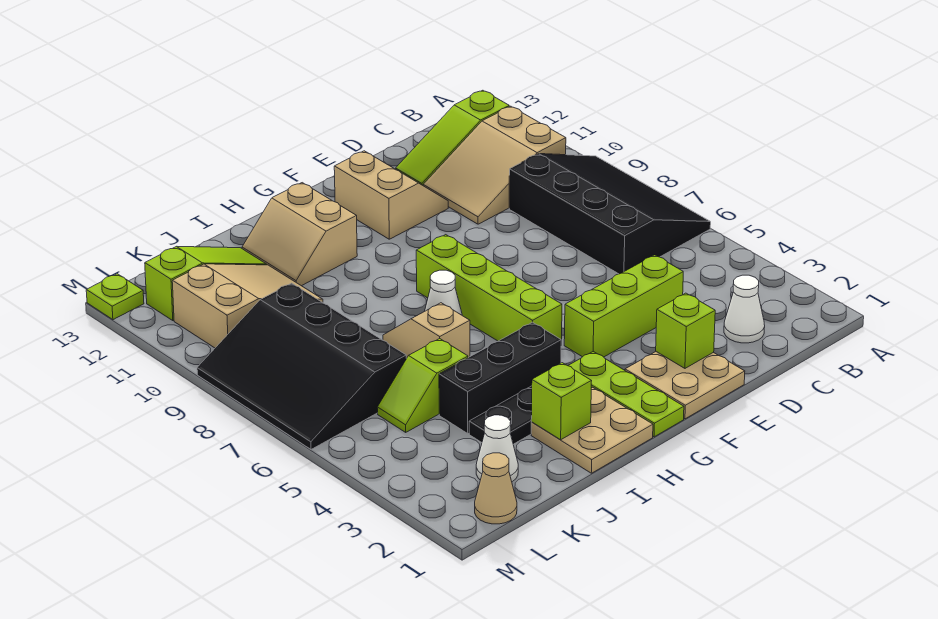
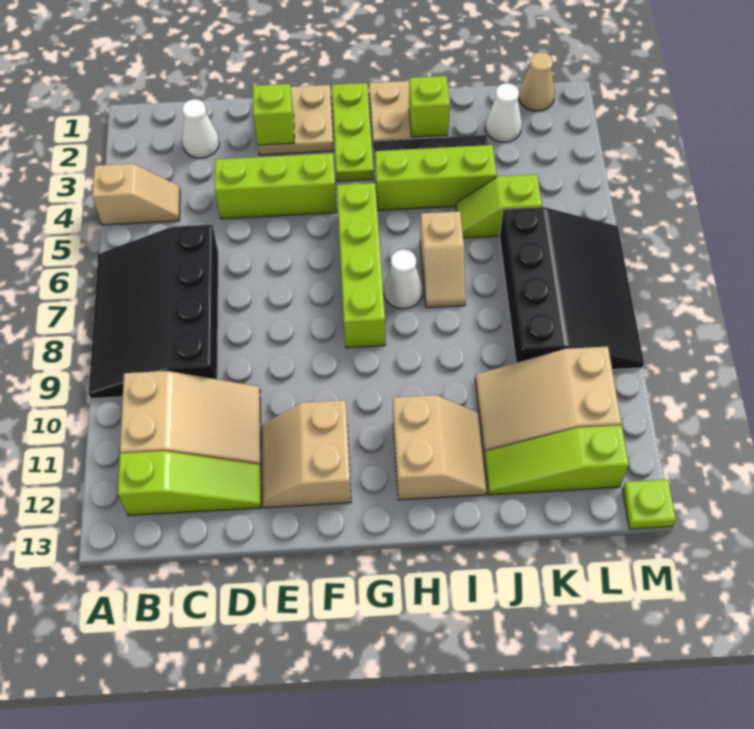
none -> tan 1x2 slope [92,164,180,225]
black 1x3 brick [439,322,561,433] -> lime 1x3 brick [375,145,497,210]
lime 1x2 slope [377,339,468,432] -> lime 1x2 slope turned to [456,174,542,238]

